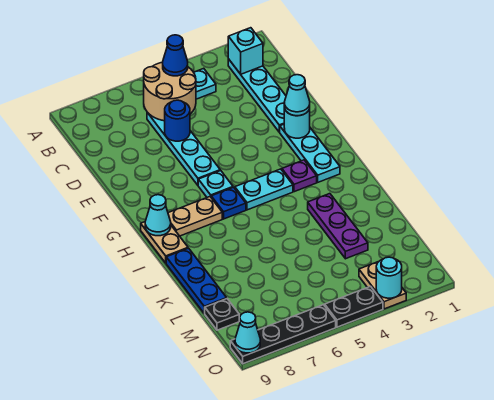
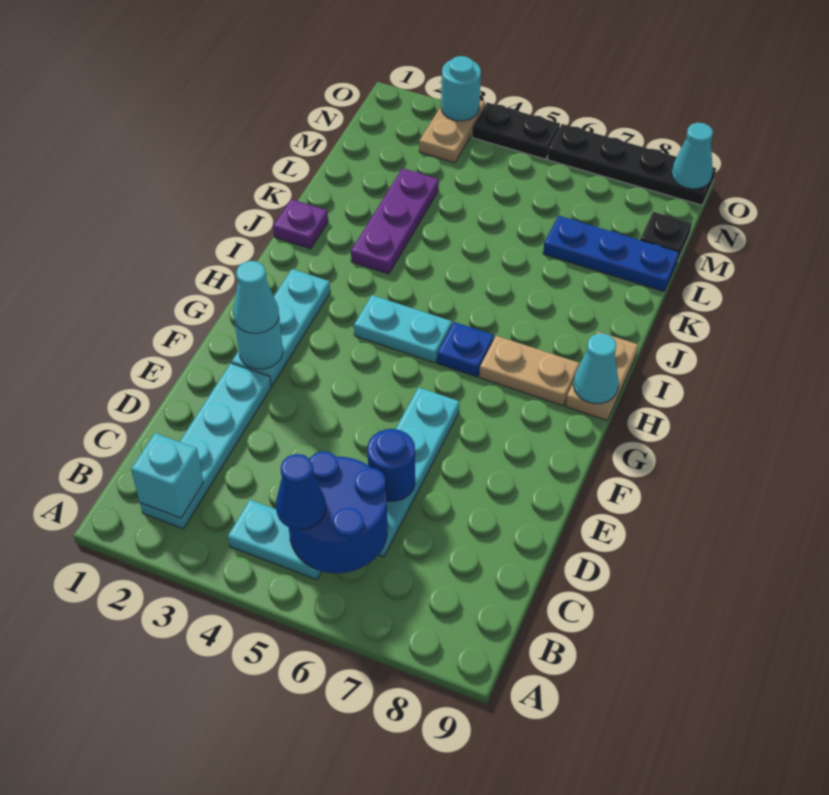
tan 2x2 round brick [144,62,196,121] -> blue 2x2 round brick [289,451,387,573]
cyan 1x1 plate [198,170,233,197] -> none
purple 1x1 plate [282,160,317,192] -> purple 1x1 plate moved to [273,199,328,249]
blue 1x3 plate [166,248,227,313] -> blue 1x3 plate turned to [543,216,679,291]

